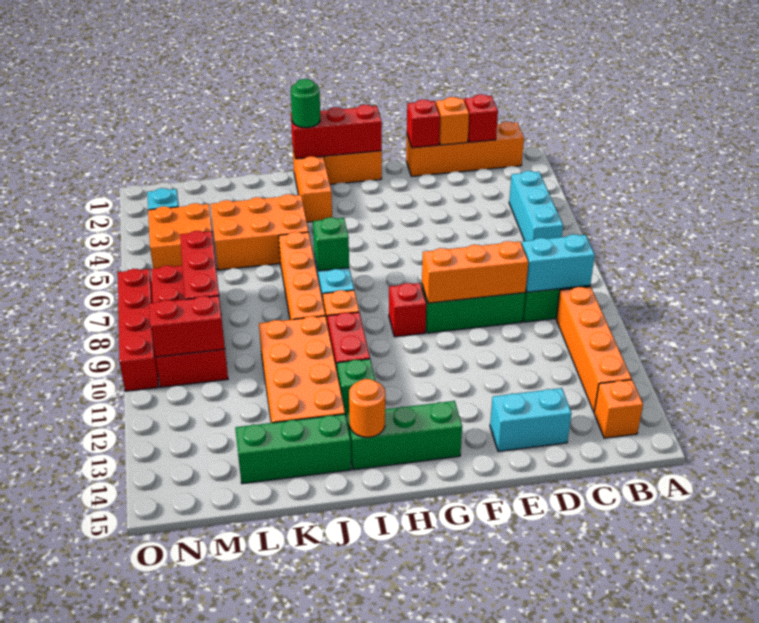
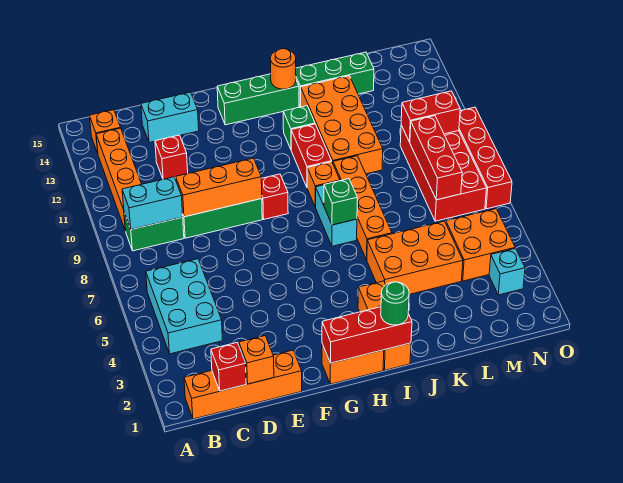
cyan 1x3 brick [509,171,563,241] -> cyan 2x3 brick [146,259,222,354]
red 1x1 brick [407,99,440,148] -> red 1x1 brick moved to [155,135,188,179]

